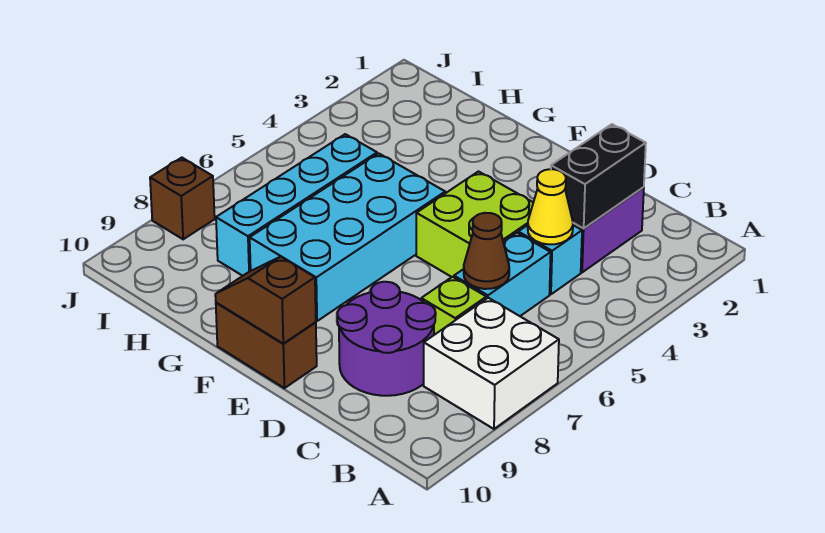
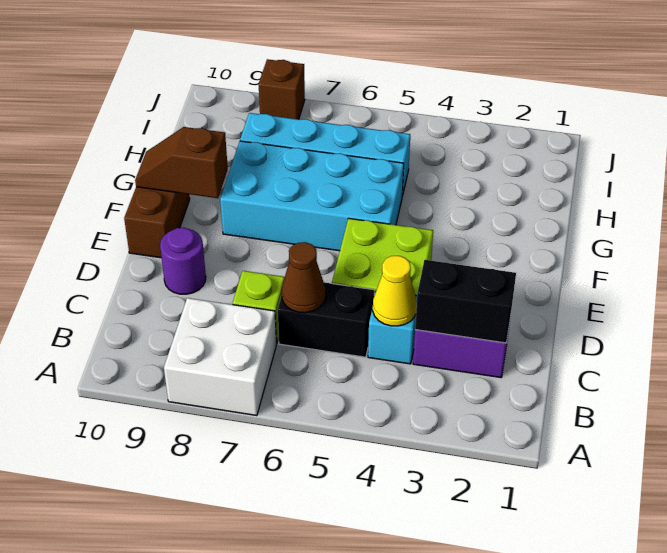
cyan 1x2 brick [454,233,551,316] -> black 1x2 brick [278,282,374,357]
purple 2x2 round brick [337,282,436,396] -> purple 1x1 round brick [160,228,206,294]
brown 1x2 slope [215,257,316,344] -> brown 1x2 slope turned to [135,127,228,198]

